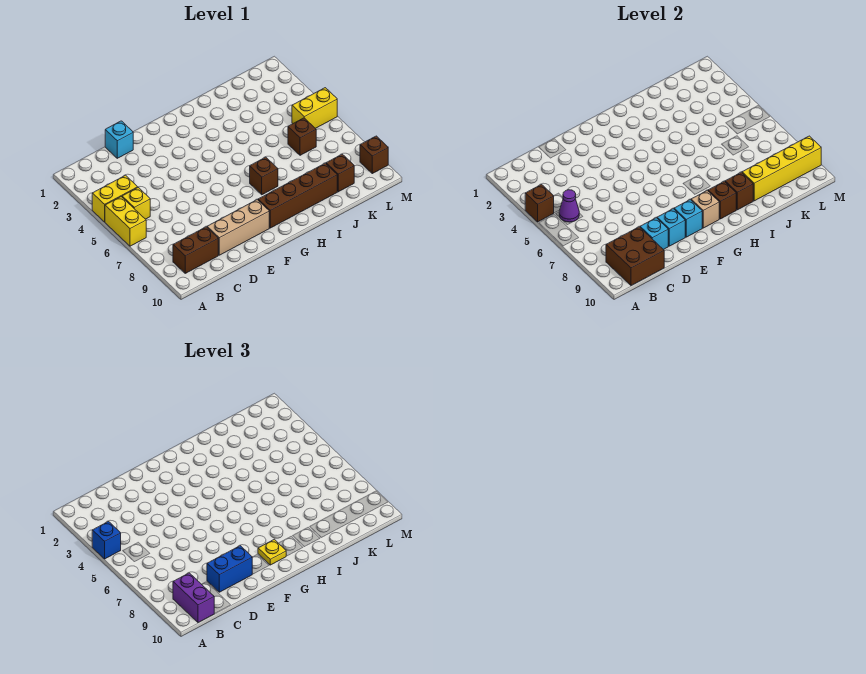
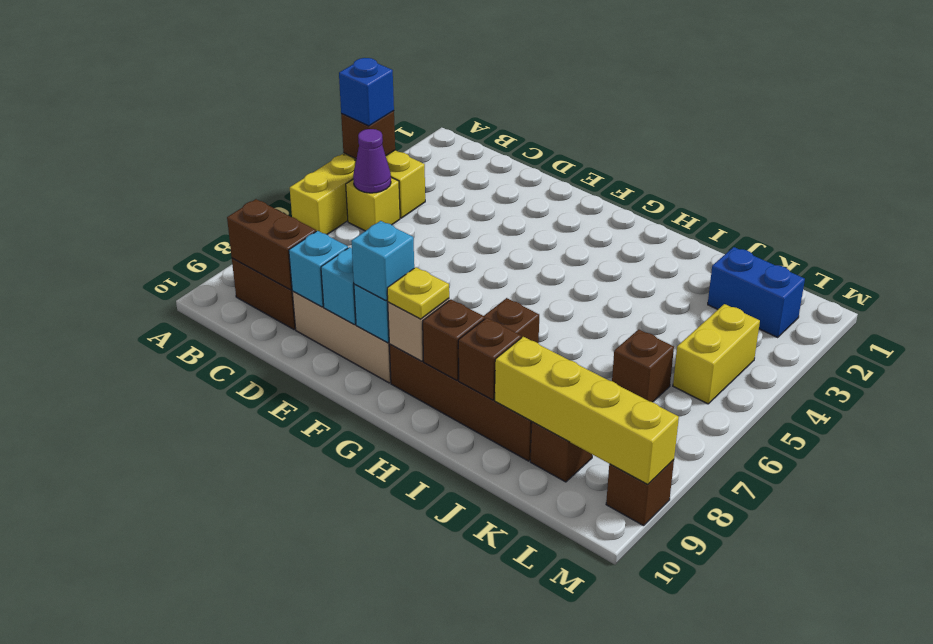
brown 2x2 brick [606,227,664,286] -> brown 1x2 brick [227,199,316,290]
purple 1x2 brick [173,573,214,623] -> none
cyan 1x1 brick [105,121,133,158] -> cyan 1x1 brick moved to [351,221,414,301]
blue 1x2 brick [207,546,252,592] -> blue 1x2 brick moved to [708,247,805,337]
yellow 1x2 brick [292,88,337,128] -> yellow 1x2 brick turned to [673,304,760,404]

